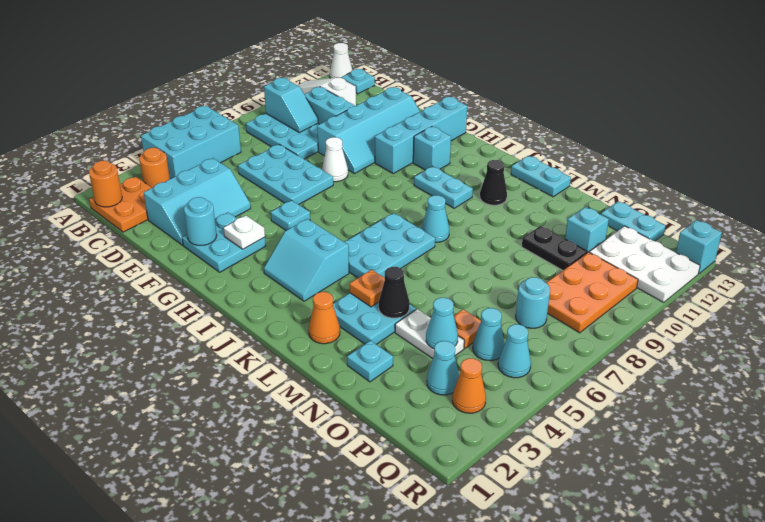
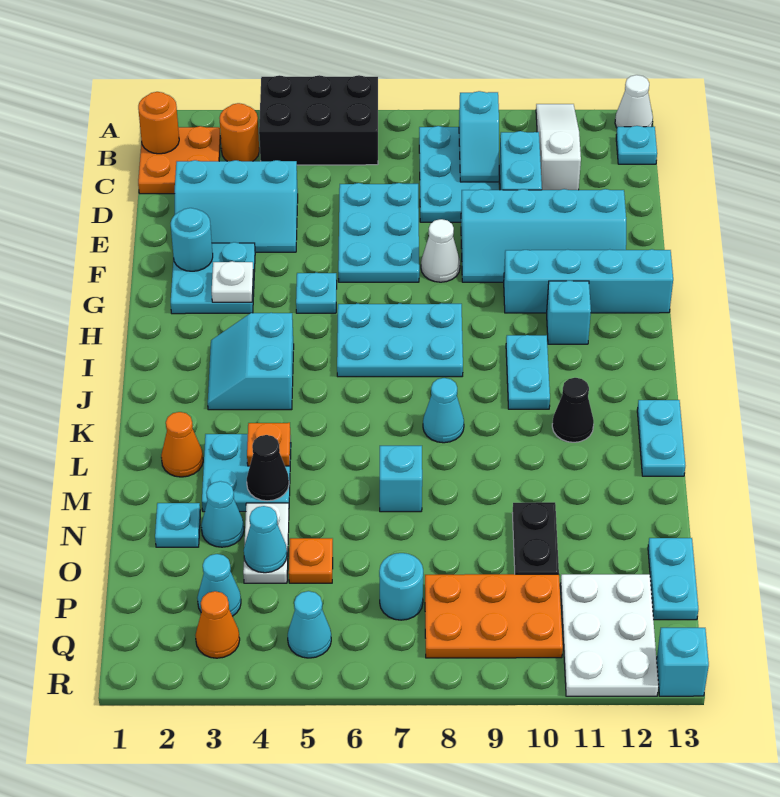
cyan 2x3 brick [141,106,241,179] -> black 2x3 brick [259,75,378,165]
cyan 2x3 plate [344,213,435,278] -> cyan 2x3 plate moved to [337,303,463,377]
cyan 1x1 brick [565,207,609,253] -> cyan 1x1 brick moved to [380,446,422,512]
cyan 1x1 cone [473,308,505,361] -> cyan 1x1 cone moved to [201,481,244,547]

